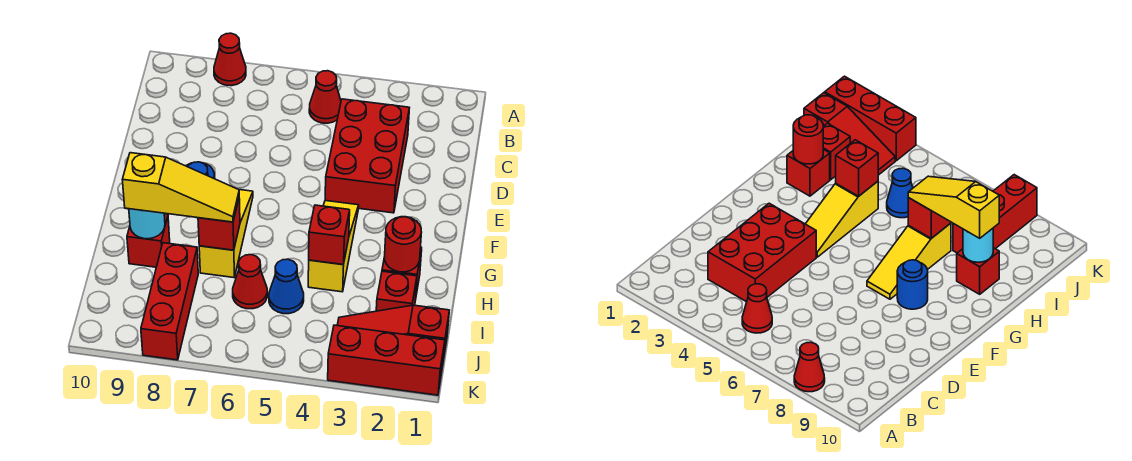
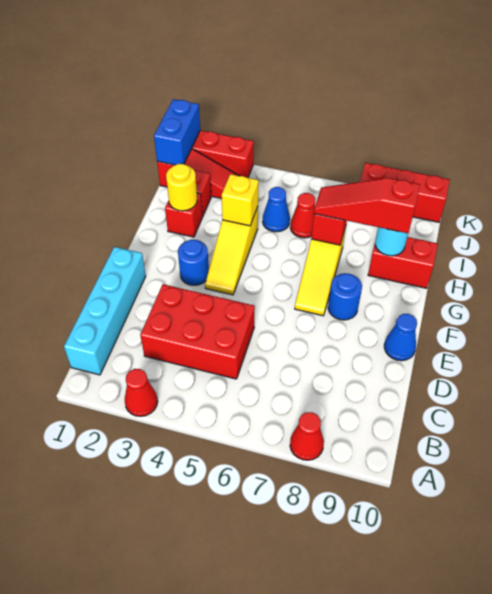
none -> cyan 1x4 brick [64,247,146,375]
red 1x1 cone [309,71,341,123] -> red 1x1 cone moved to [125,369,158,416]
red 2x3 brick [325,99,409,213] -> red 2x3 brick turned to [140,284,255,379]
none -> blue 1x1 cone [384,314,417,361]
none -> blue 1x1 round brick [178,240,209,285]
red 1x1 round brick [385,217,422,272] -> yellow 1x1 round brick [166,164,197,211]
red 1x1 brick [309,205,350,265] -> yellow 1x1 brick [222,174,258,226]
yellow 1x3 slope [122,153,239,222] -> red 1x3 slope [314,178,420,233]
red 1x1 brick [127,214,170,267] -> red 1x2 brick [368,237,438,288]
red 1x3 brick [141,243,198,360] -> red 1x3 brick turned to [360,163,450,222]
none -> blue 1x2 brick [154,99,200,165]

